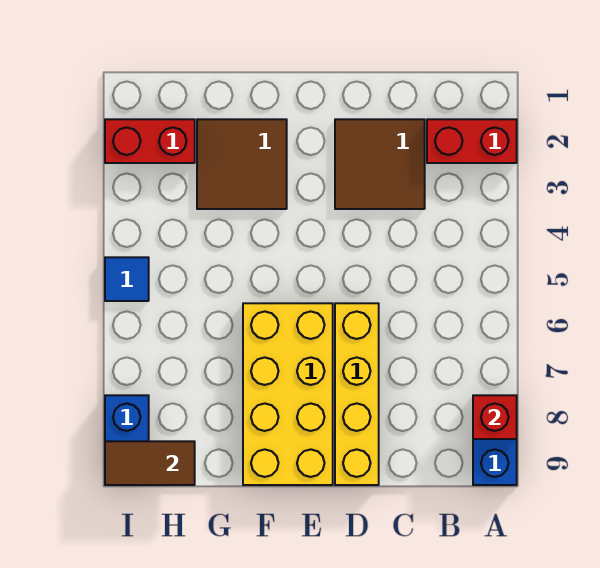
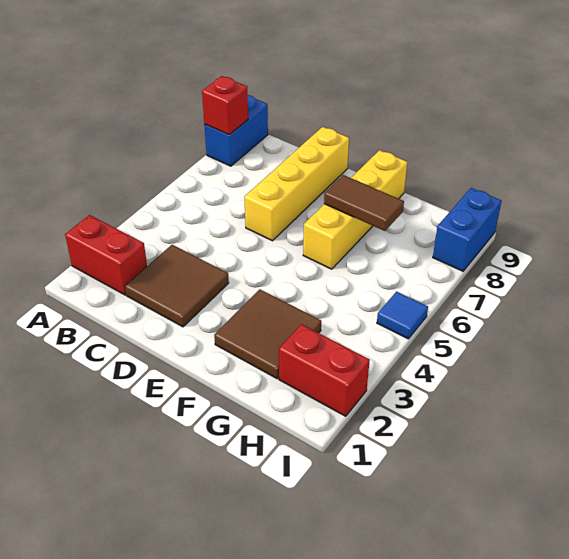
yellow 2x4 brick [243,303,333,485] -> yellow 1x4 brick [303,150,408,269]
brown 1x2 tile [105,441,195,485] -> brown 1x2 tile moved to [324,175,404,231]

